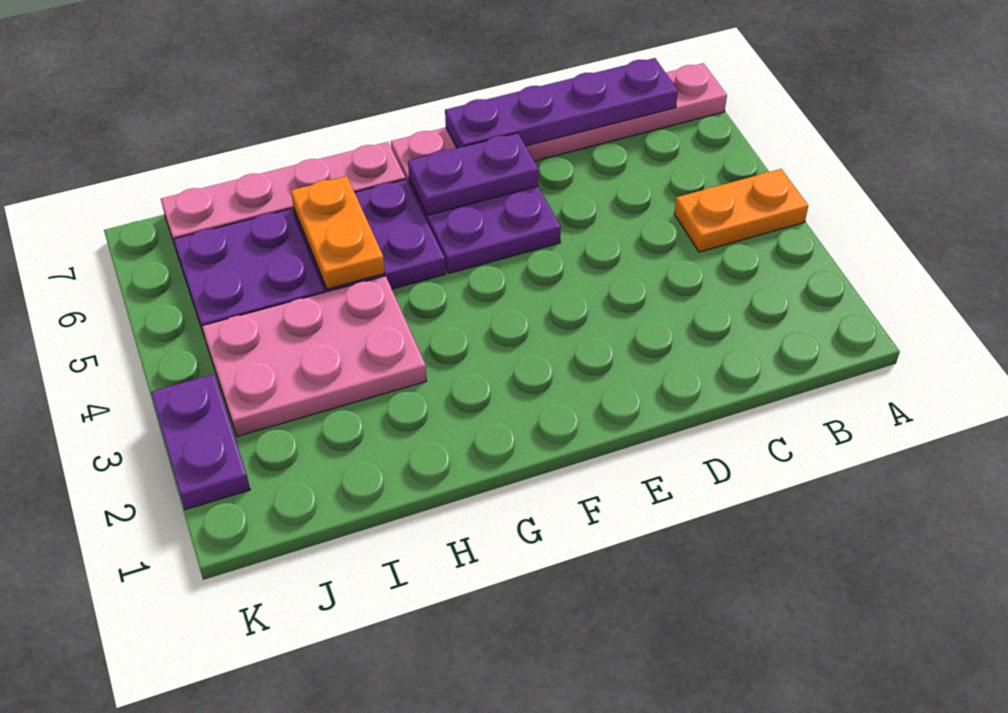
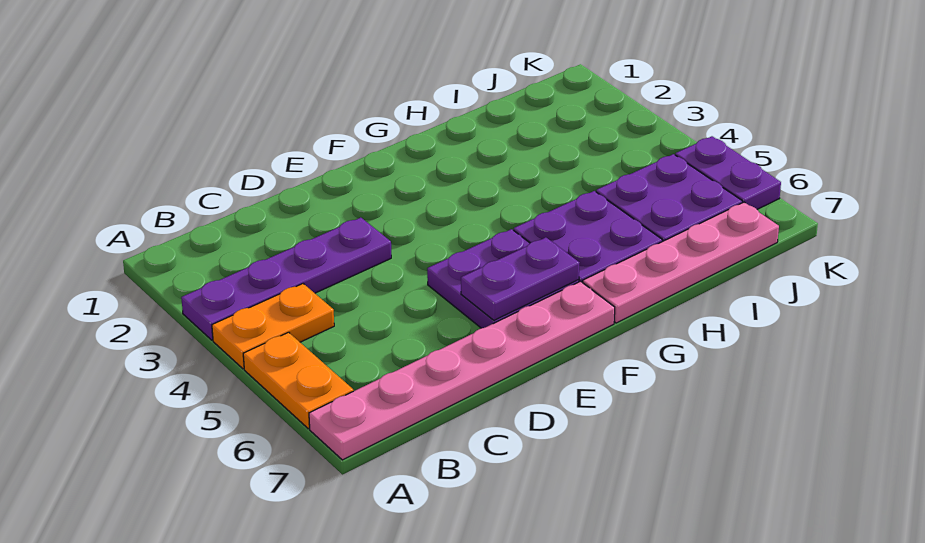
purple 1x4 plate [445,58,678,148] -> purple 1x4 plate moved to [181,218,391,340]
pink 2x3 plate [202,276,427,436] -> none
orange 1x2 plate [291,176,385,289] -> orange 1x2 plate moved to [243,332,353,429]
purple 1x2 plate [151,374,250,510] -> purple 1x2 plate moved to [675,136,781,209]

